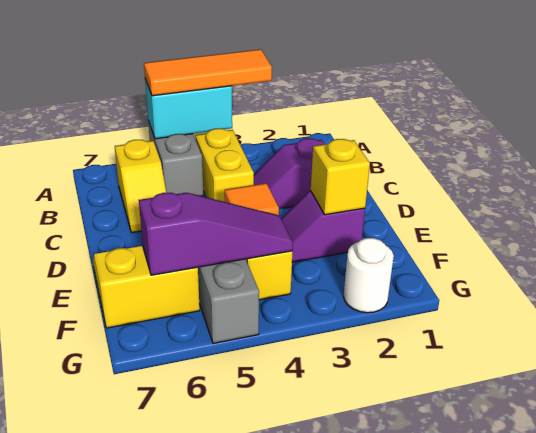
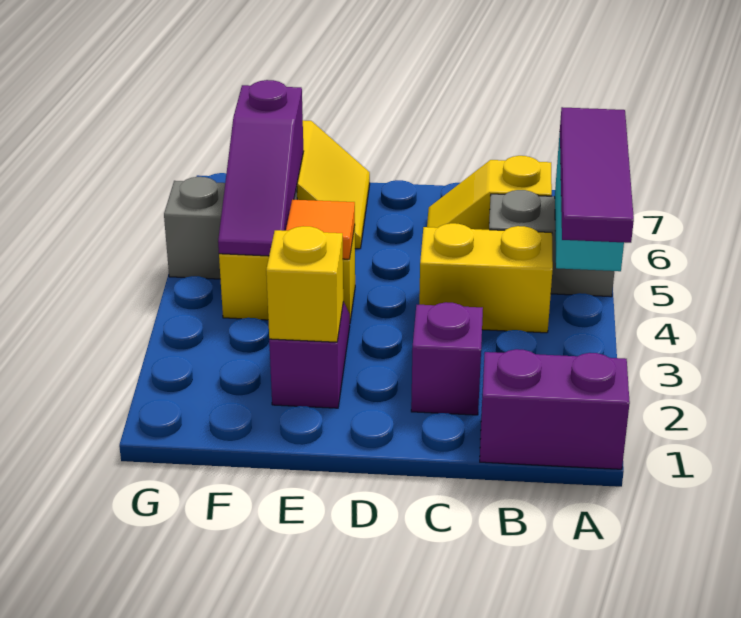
none -> purple 1x2 brick [480,349,630,469]
orange 1x3 tile [144,49,272,96] -> purple 1x3 tile [560,107,634,243]
white 1x1 round brick [344,238,394,313] -> none

